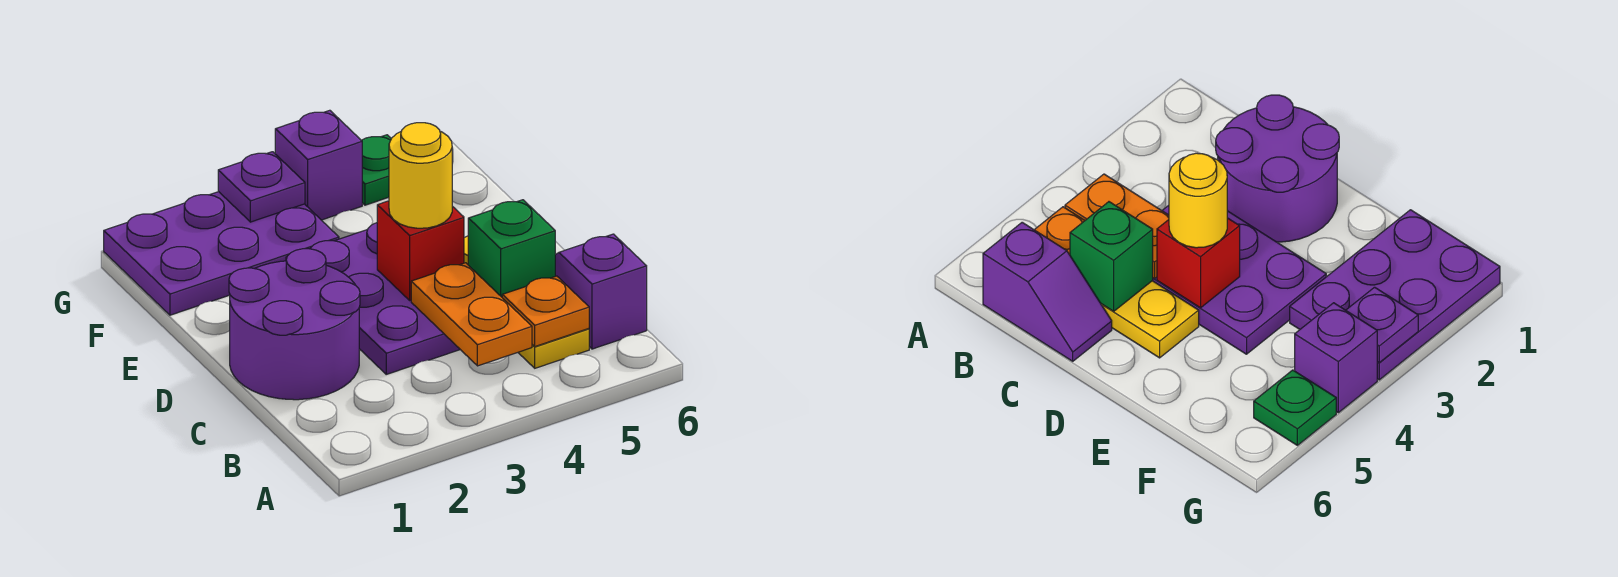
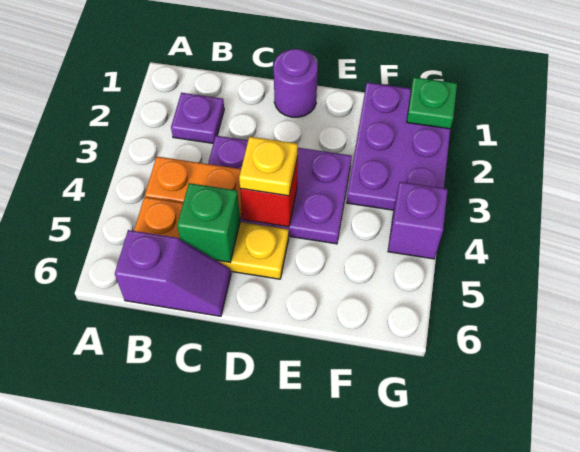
purple 2x2 round brick [229,249,360,400] -> purple 1x1 round brick [274,49,318,117]
yellow 1x1 round brick [389,123,452,228] -> yellow 1x1 plate [239,137,298,196]
purple 1x1 plate [218,152,305,222] -> purple 1x1 plate moved to [171,93,224,143]
green 1x1 plate [361,135,391,205] -> green 1x1 plate moved to [407,77,457,129]

